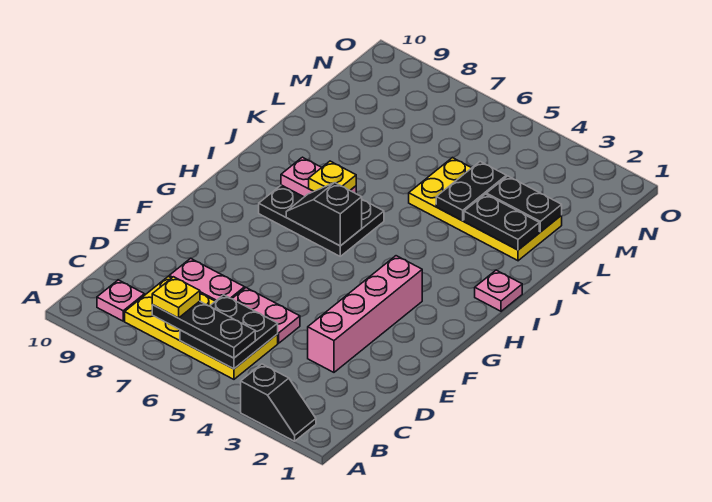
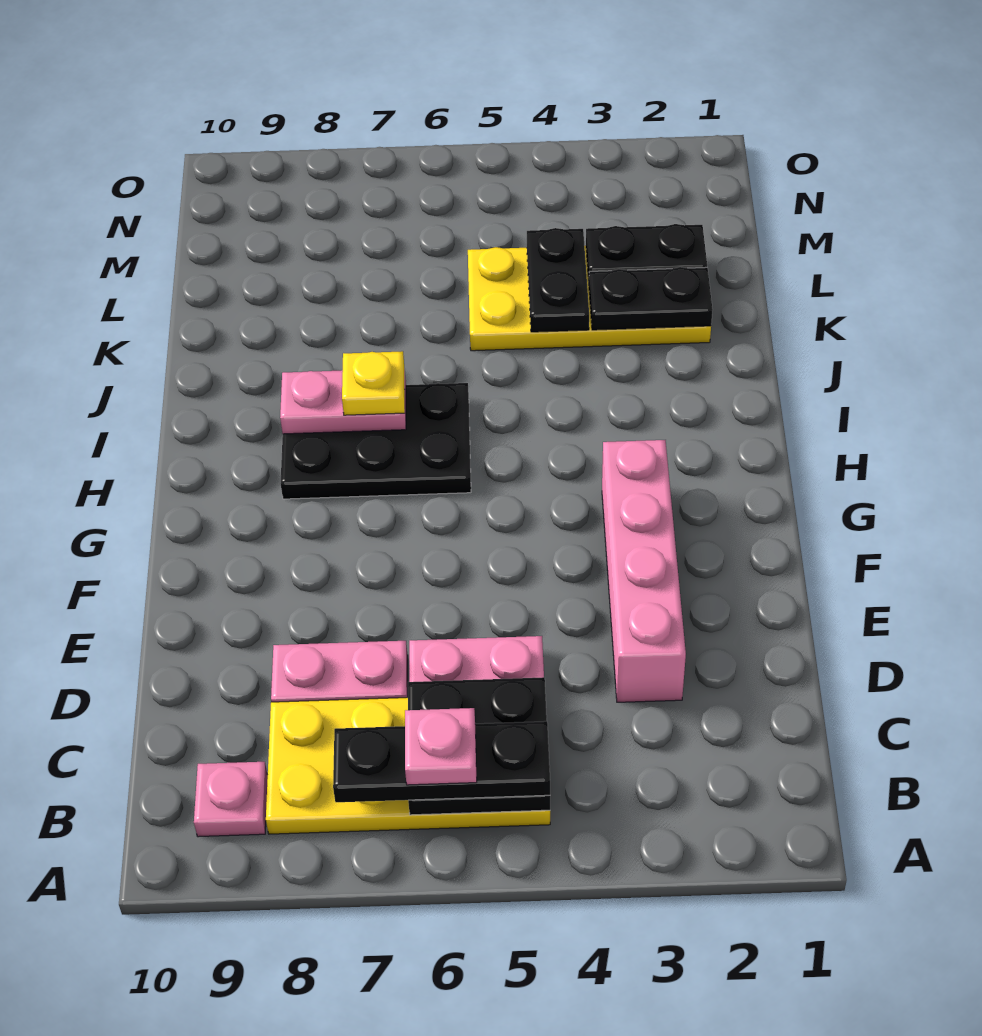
black 1x2 slope [241,364,316,441] -> none
yellow 1x1 plate [152,277,200,318] -> none
black 1x2 slope [286,183,362,246] -> none
pink 1x1 plate [475,270,522,311] -> pink 1x1 plate moved to [405,708,477,785]

